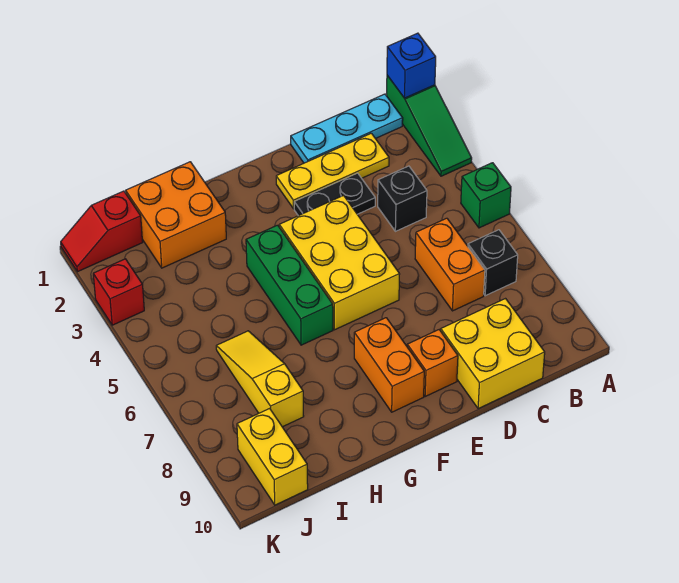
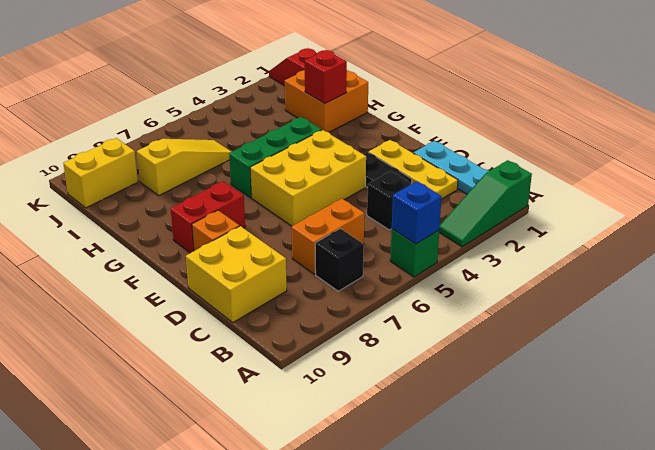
blue 1x1 brick [387,33,436,98] -> blue 1x1 brick moved to [392,181,442,244]
orange 1x2 brick [354,318,424,412] -> red 1x2 brick [171,181,245,253]
red 1x1 brick [93,259,144,325] -> red 1x1 brick moved to [305,50,347,103]

